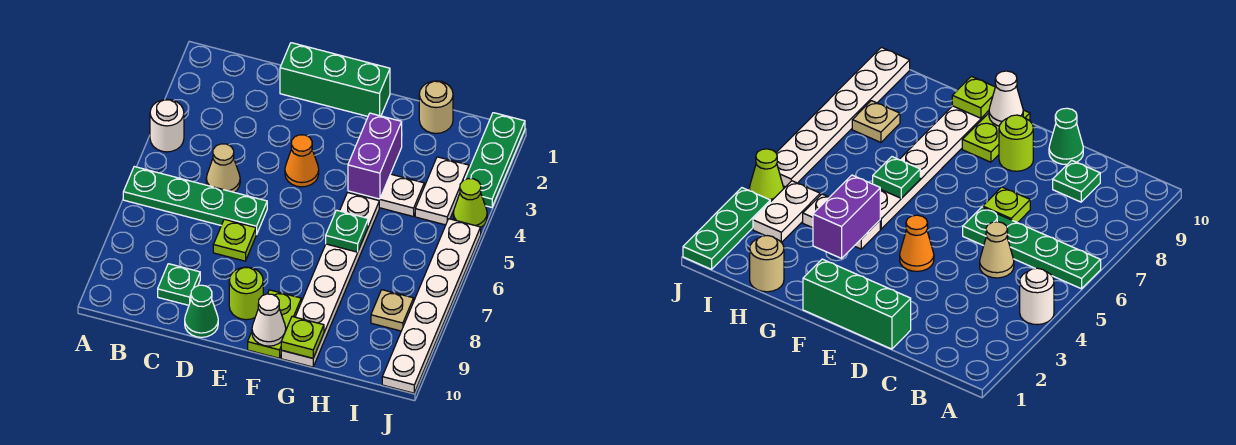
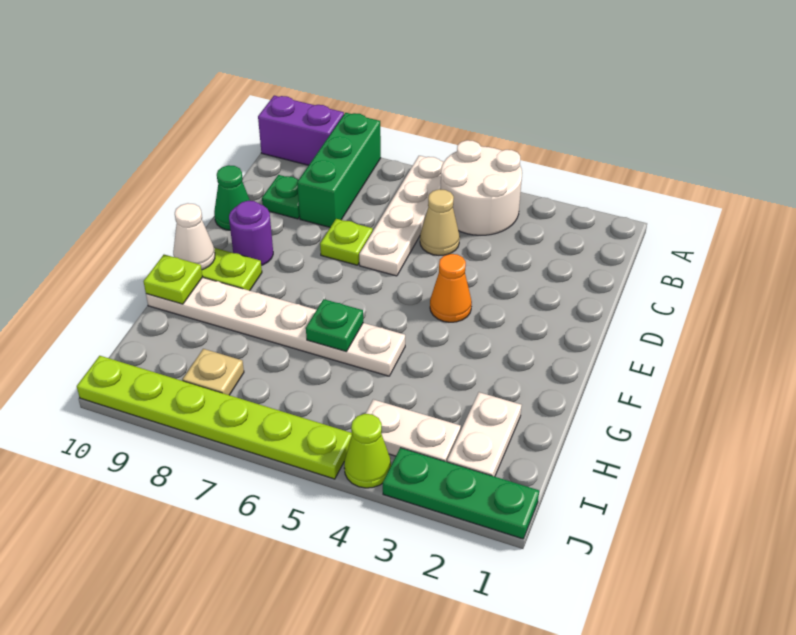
white 1x1 round brick [150,99,184,152] -> white 2x2 round brick [441,140,522,235]
green 1x4 plate [123,167,267,235] -> white 1x4 plate [359,156,444,276]
green 1x3 brick [280,43,390,116] -> green 1x3 brick moved to [297,113,381,227]
lime 1x1 round brick [229,267,263,320] -> purple 1x1 round brick [229,201,273,265]
purple 1x2 brick [348,113,402,199] -> purple 1x2 brick moved to [258,96,344,165]
white 1x2 plate [348,174,424,217] -> white 1x2 plate moved to [447,392,522,477]
tan 1x1 round brick [419,81,453,133] -> none
white 1x6 plate [382,219,481,393] -> lime 1x6 plate [77,356,352,479]

